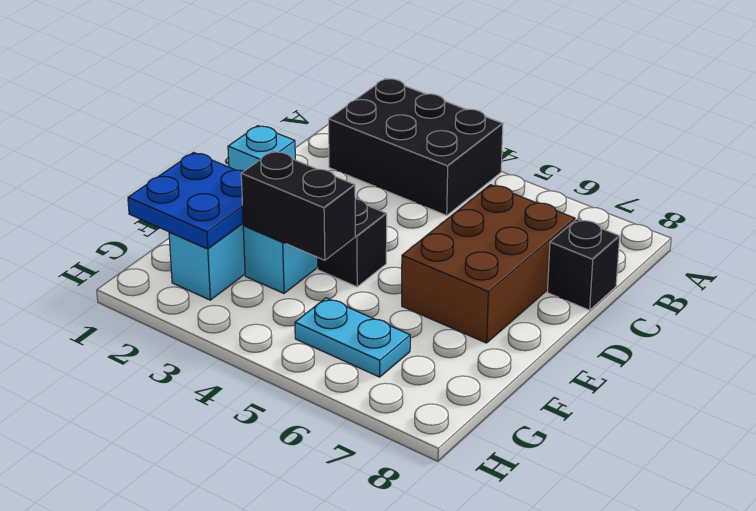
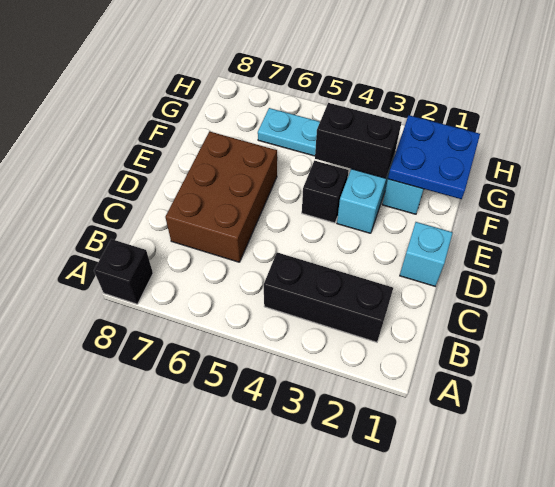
black 2x3 brick [328,79,503,215] -> black 1x3 brick [264,252,393,342]
black 1x1 brick [547,219,620,310] -> black 1x1 brick moved to [94,239,153,304]

